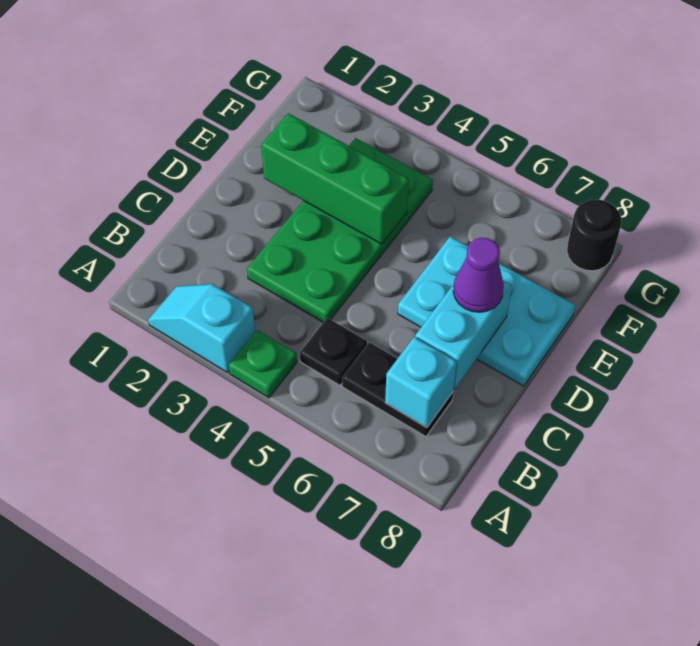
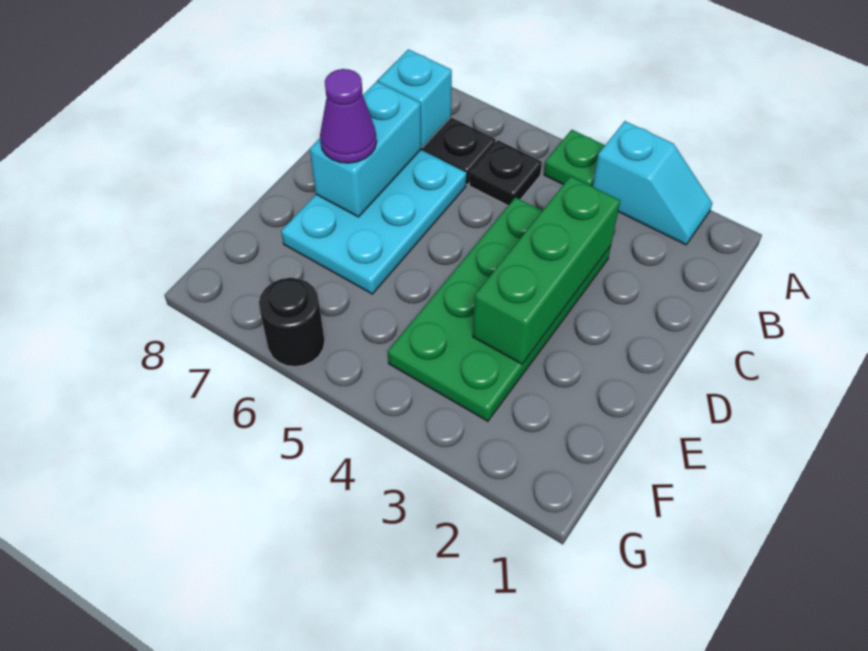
cyan 2x3 plate [398,236,575,386] -> cyan 2x3 plate turned to [281,150,466,294]
green 1x3 brick [261,113,409,244] -> green 1x3 brick turned to [473,176,620,364]
black 1x1 round brick [567,200,621,271] -> black 1x1 round brick moved to [259,278,325,367]

